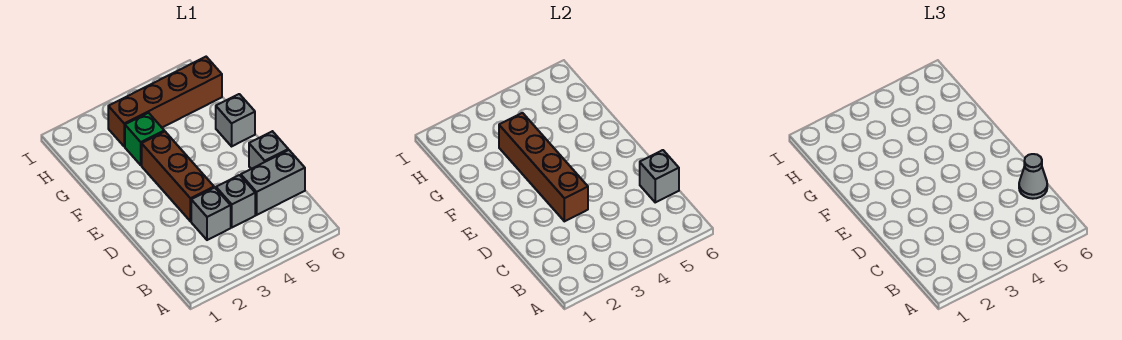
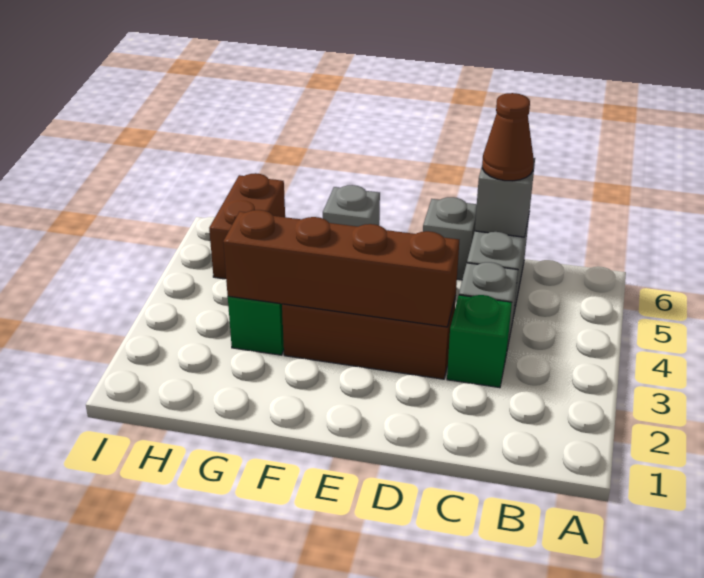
grey 1x1 brick [191,188,231,240] -> green 1x1 brick [447,295,512,388]
grey 1x1 cone [1019,154,1047,199] -> brown 1x1 cone [482,93,534,181]
brown 1x4 brick [108,57,222,147] -> brown 1x2 brick [209,173,285,279]

